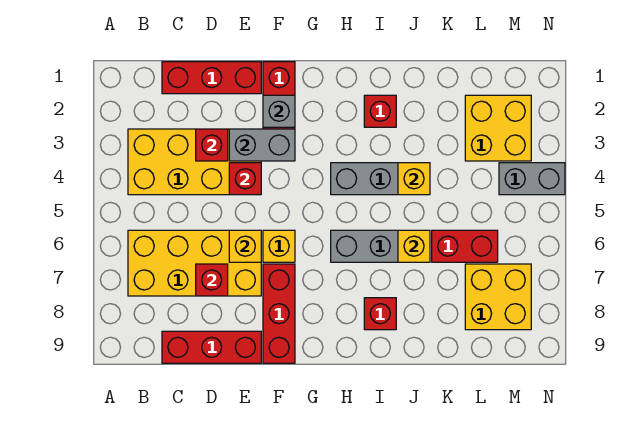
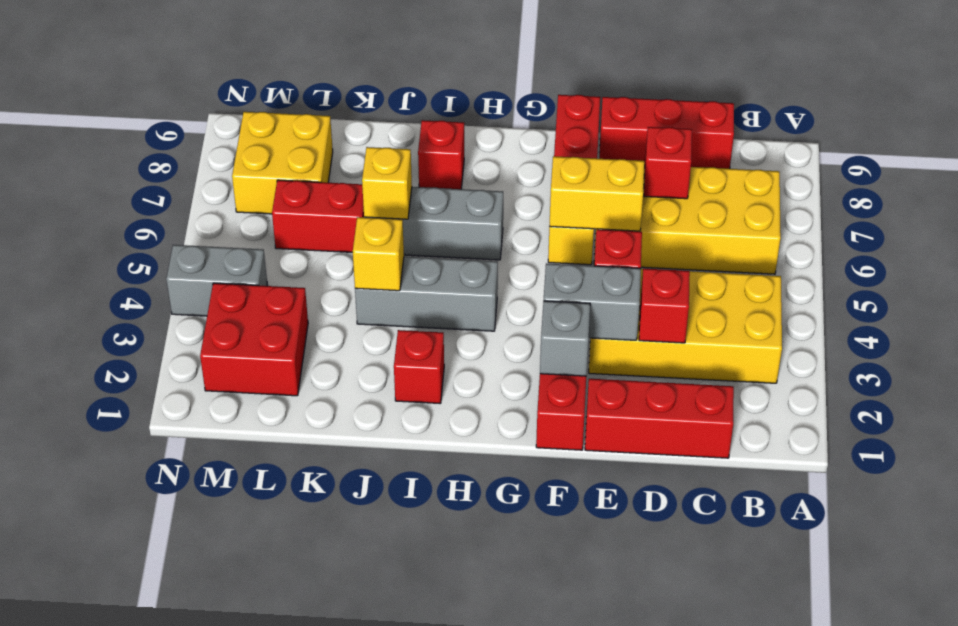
yellow 1x1 brick [229,230,261,262] -> yellow 1x2 brick [550,156,644,231]
yellow 2x2 brick [465,95,531,161] -> red 2x2 brick [200,283,308,396]

